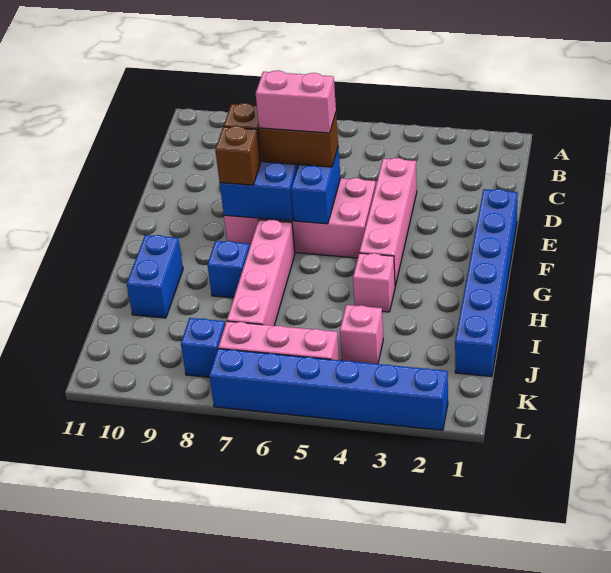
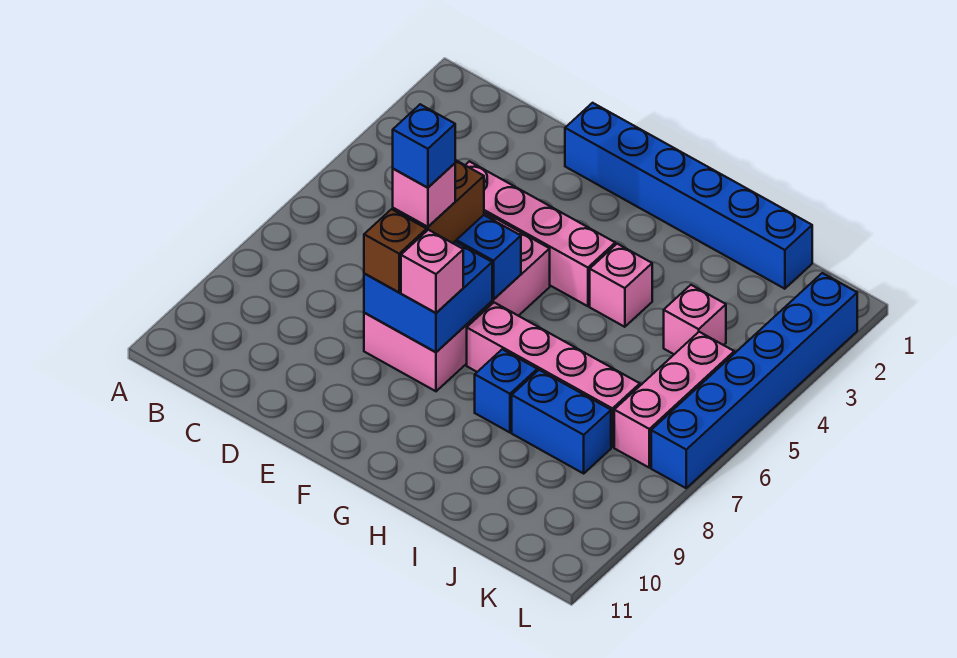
pink 1x2 brick [256,70,336,133] -> pink 1x1 brick [393,163,455,227]
brown 1x1 brick [215,126,261,185] -> pink 1x1 brick [401,230,463,313]
blue 1x2 brick [127,235,183,318] -> blue 1x2 brick moved to [512,370,611,473]
blue 1x1 brick [181,318,225,377] -> blue 1x1 brick moved to [393,104,455,188]

